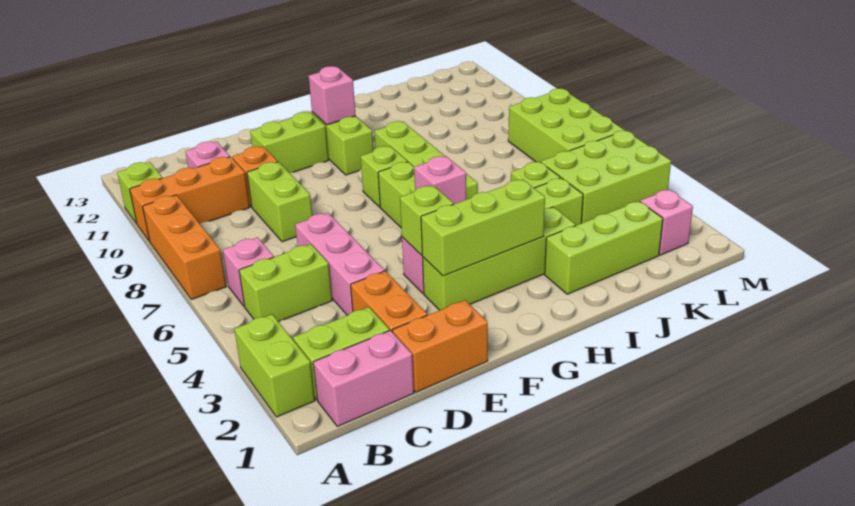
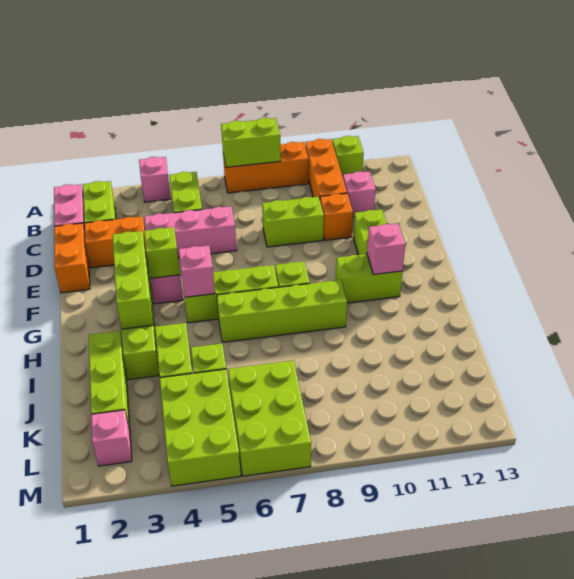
lime 1x2 brick [234,314,315,417] -> lime 1x2 brick moved to [221,118,281,167]
pink 1x1 brick [223,237,274,307] -> pink 1x1 brick moved to [139,157,171,202]
lime 2x3 brick [508,88,624,162] -> lime 2x3 brick turned to [228,360,311,476]

